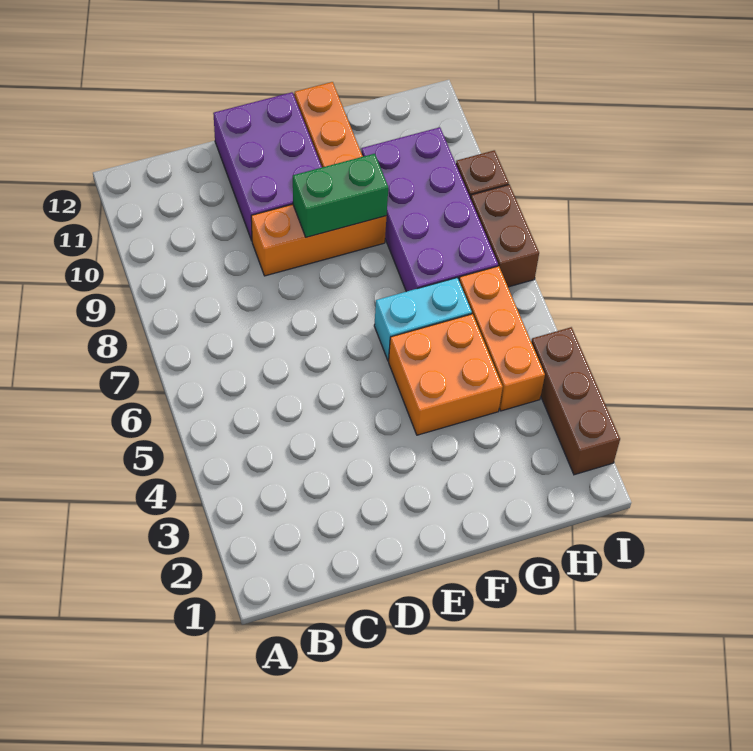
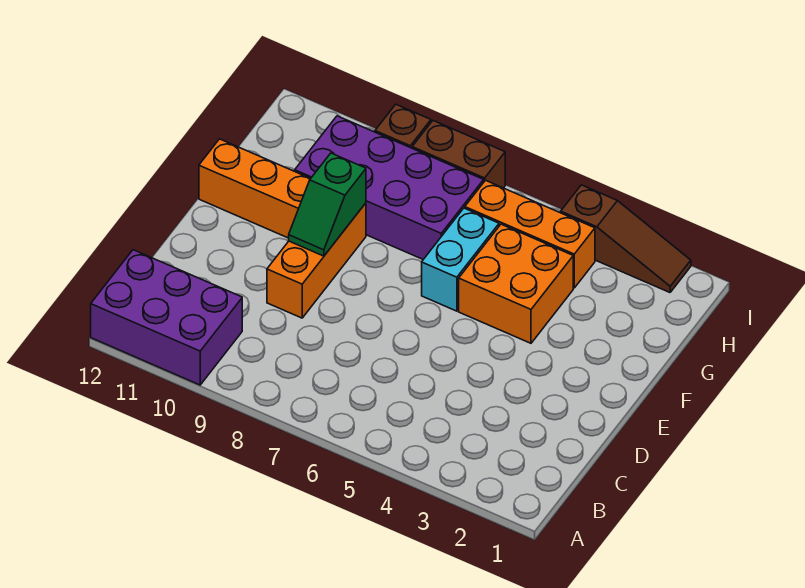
purple 2x3 brick [213,92,322,241] -> purple 2x3 brick moved to [91,250,242,385]
green 1x2 brick [293,154,388,237] -> green 1x2 slope [289,153,366,256]
brown 1x3 brick [531,327,620,475] -> brown 1x3 slope [561,185,691,292]

